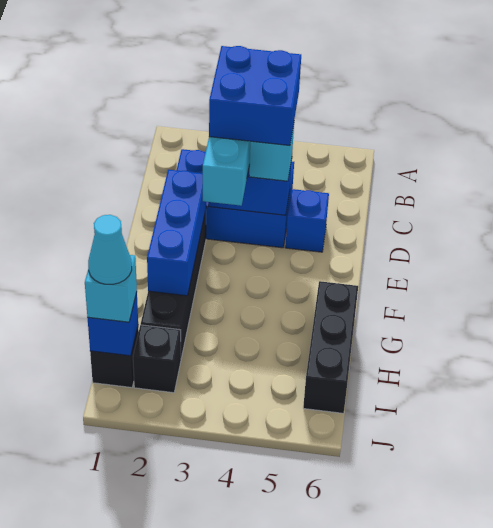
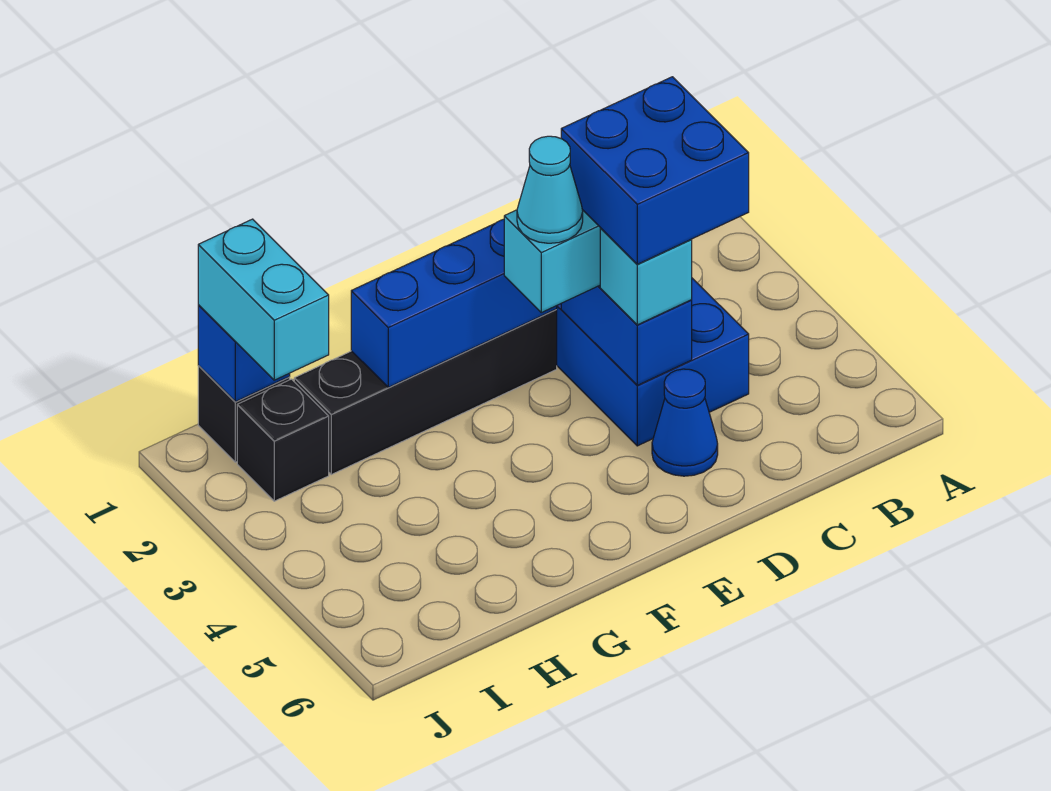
blue 1x1 brick [285,189,329,252] -> blue 1x1 cone [652,369,718,476]
black 1x3 brick [303,281,358,413] -> none
cyan 1x1 brick [85,255,137,322] -> cyan 1x2 brick [198,219,329,380]
cyan 1x1 cone [88,215,132,284] -> cyan 1x1 cone moved to [517,136,583,243]

